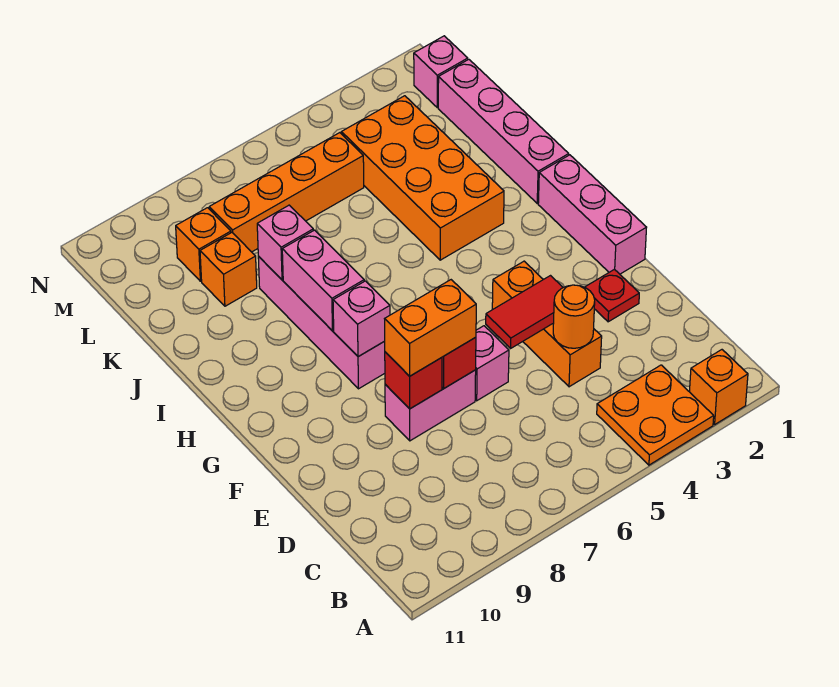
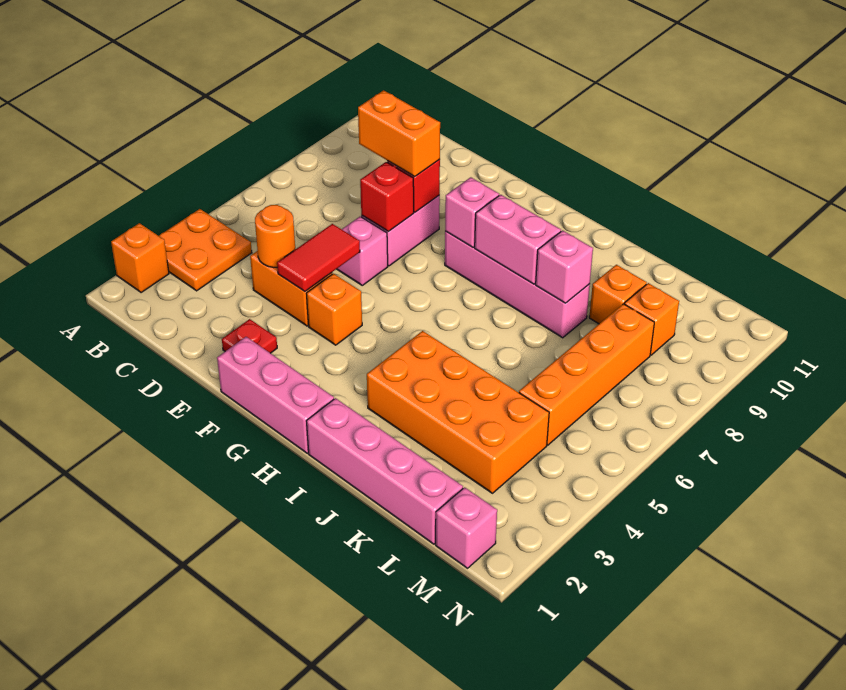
orange 1x2 brick [385,280,476,376] -> orange 1x2 brick turned to [358,90,440,177]

